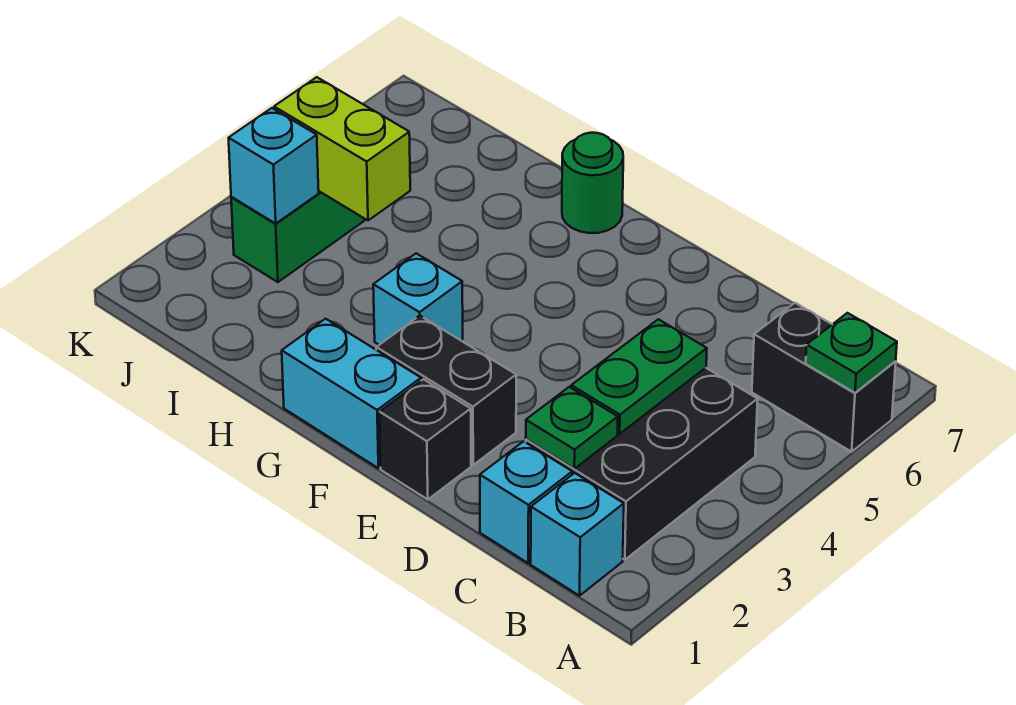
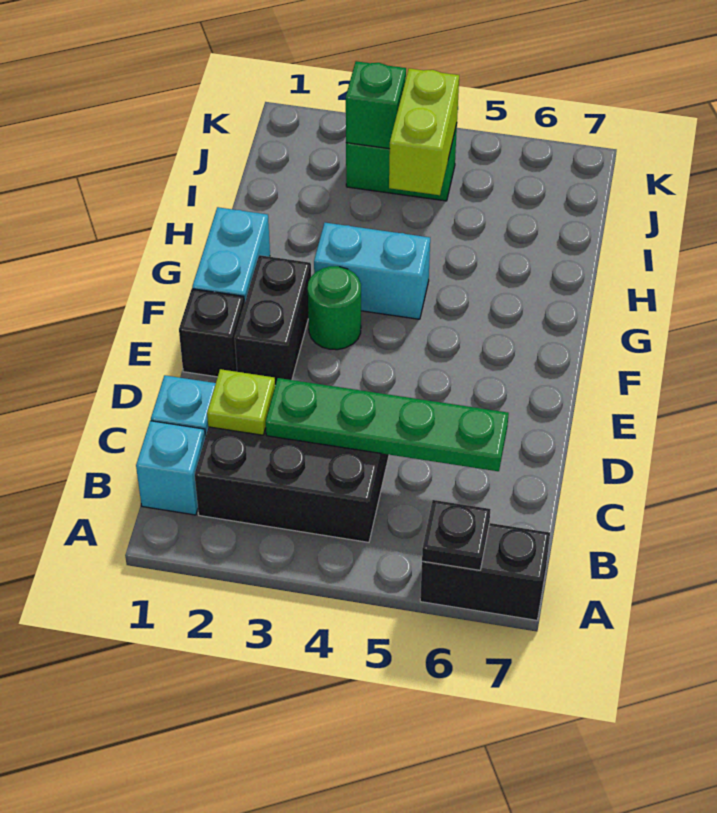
black 1x2 brick [752,303,896,452] -> black 1x2 brick turned to [420,523,550,620]
green 1x1 plate [806,313,897,393] -> black 1x1 plate [422,500,491,570]
green 1x1 plate [526,387,618,469] -> lime 1x1 plate [207,369,275,435]
green 1x2 plate [571,319,707,434] -> green 1x4 plate [266,378,509,471]
cyan 1x1 brick [373,253,463,345] -> cyan 1x2 brick [314,223,430,319]
green 1x1 round brick [562,133,623,233] -> green 1x1 round brick moved to [308,266,361,350]
cyan 1x1 brick [229,108,319,223] -> green 1x1 brick [346,61,406,149]

